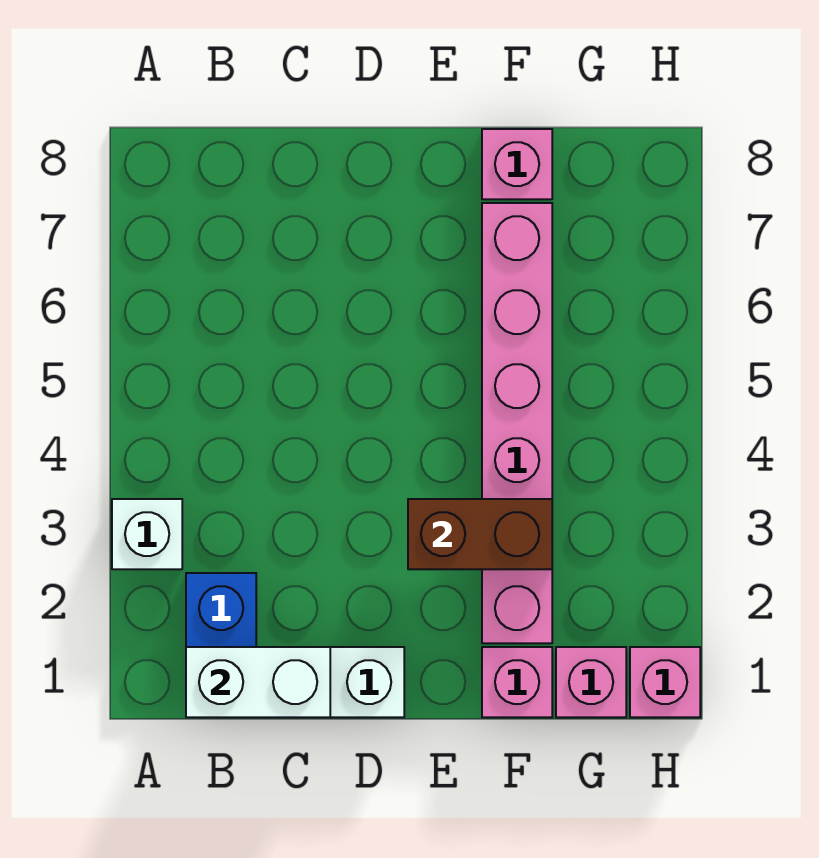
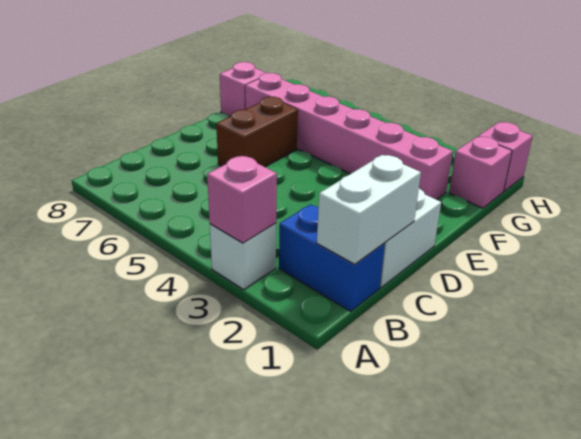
brown 1x2 brick [408,499,552,569] -> brown 1x2 brick moved to [216,97,298,167]
pink 1x1 brick [482,647,552,717] -> pink 1x1 brick moved to [207,156,277,243]

